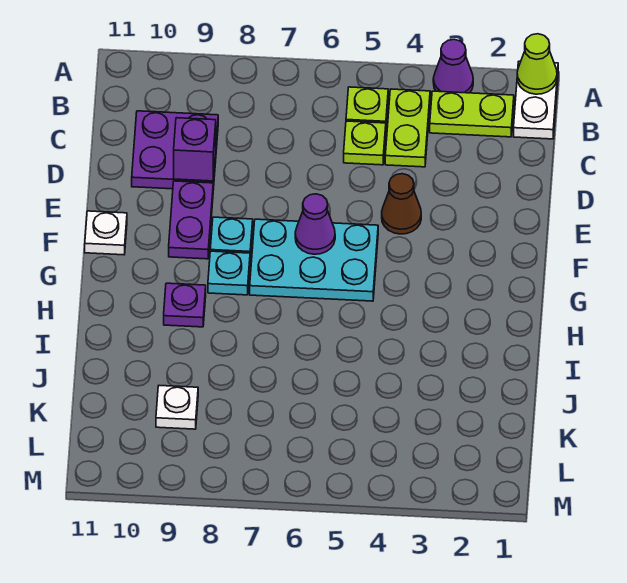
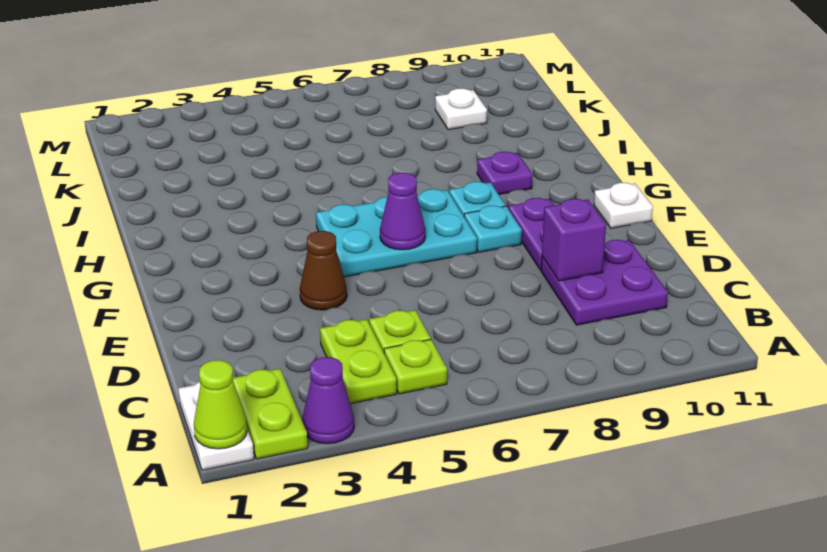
lime 1x2 plate [430,91,514,137] -> lime 1x2 plate turned to [233,369,308,459]

